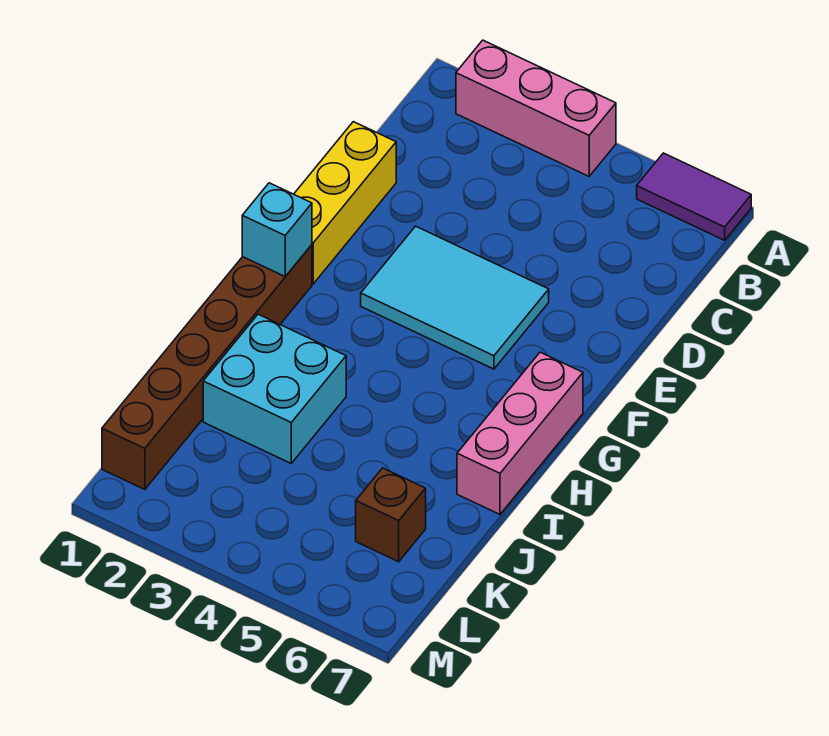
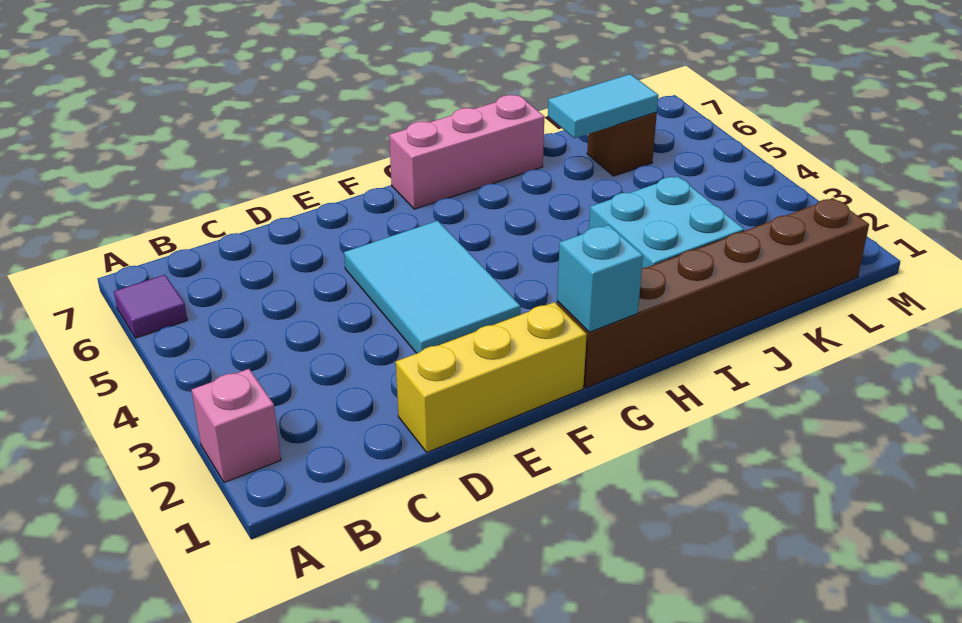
pink 1x3 brick [456,40,616,176] -> pink 1x1 brick [192,369,281,483]
purple 1x2 tile [637,153,751,240] -> purple 1x1 tile [114,275,187,338]
none -> cyan 1x2 tile [548,74,658,138]

